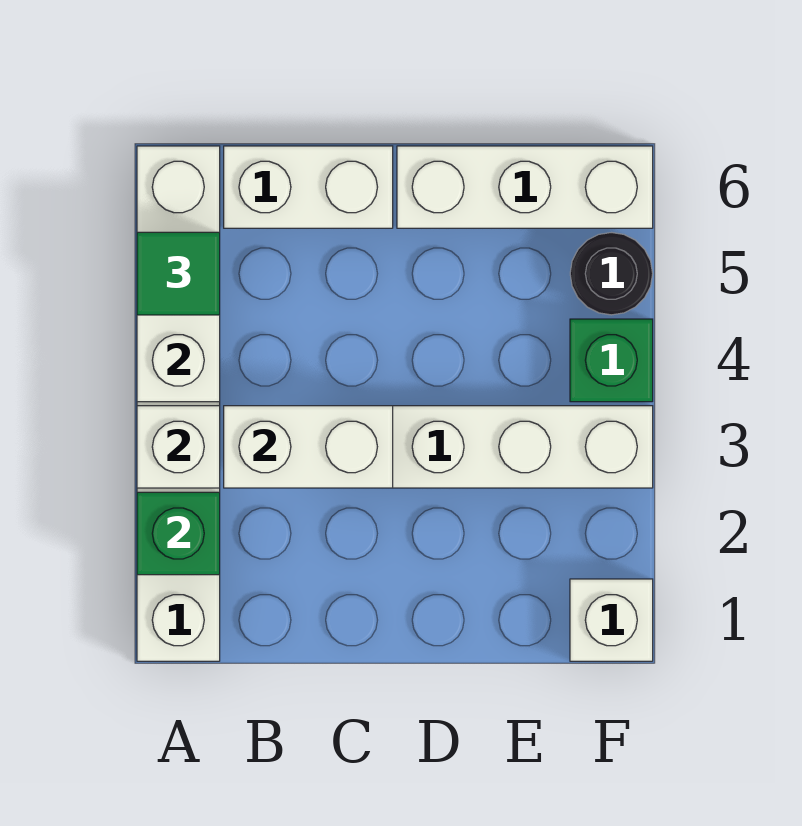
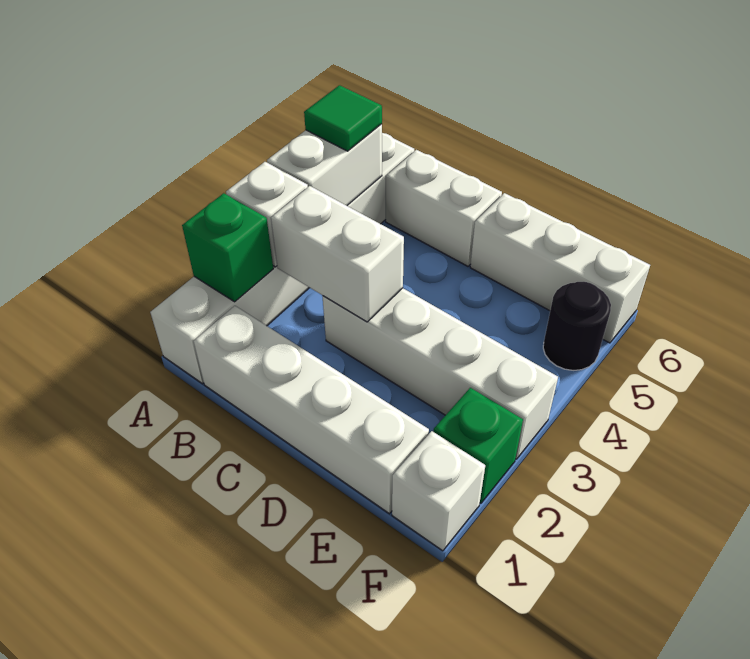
none -> white 1x4 brick [194,306,429,514]
green 1x1 brick [570,319,653,402] -> green 1x1 brick moved to [433,388,523,503]

